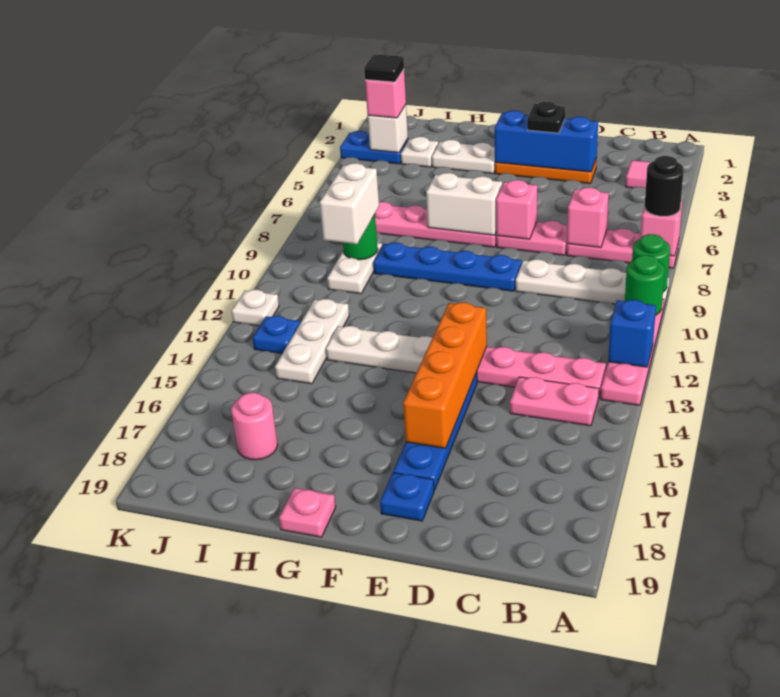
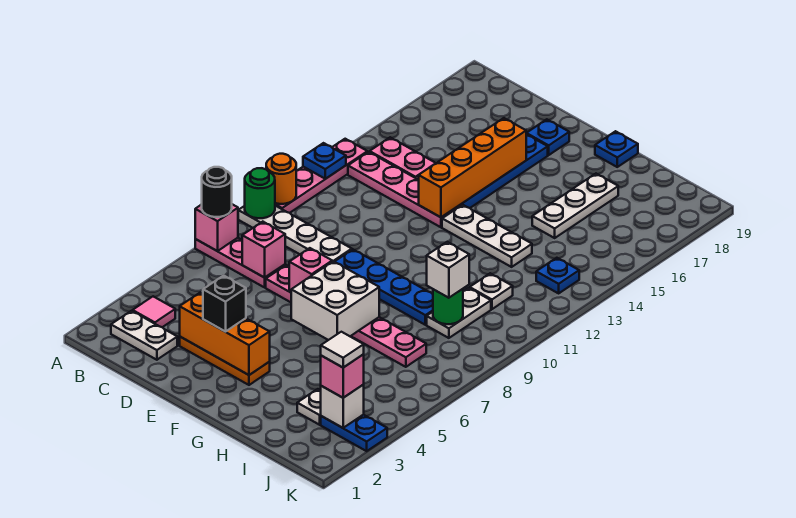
green 1x1 round brick [625,255,665,315] -> orange 1x1 round brick [266,154,296,204]
blue 1x1 brick [608,300,656,367] -> blue 1x1 plate [303,143,346,179]
blue 1x3 brick [495,111,598,172] -> orange 1x3 brick [180,293,270,375]
black 1x1 plate [527,102,565,133] -> black 1x1 brick [203,276,246,332]
white 1x2 brick [426,173,502,235] -> white 2x2 brick [291,261,379,340]
white 1x2 plate [432,140,495,174] -> white 1x2 plate moved to [111,311,177,360]
pink 1x1 plate [279,488,336,537] -> blue 1x1 plate [595,131,638,167]
white 1x2 brick [320,163,379,244] -> white 1x1 brick [427,242,469,298]
white 1x3 plate [275,299,349,384] -> white 1x3 plate moved to [532,174,618,238]
pink 1x1 round brick [231,393,278,460] -> none
black 1x1 tile [364,54,404,82] -> white 1x1 tile [321,332,364,367]
white 1x1 plate [231,290,279,326] -> white 1x1 plate moved to [470,273,513,309]

